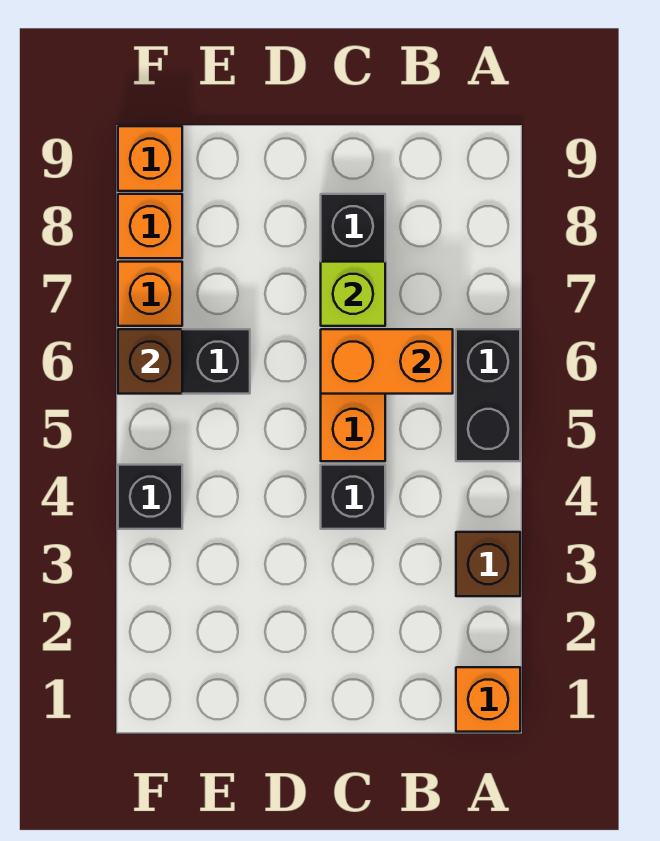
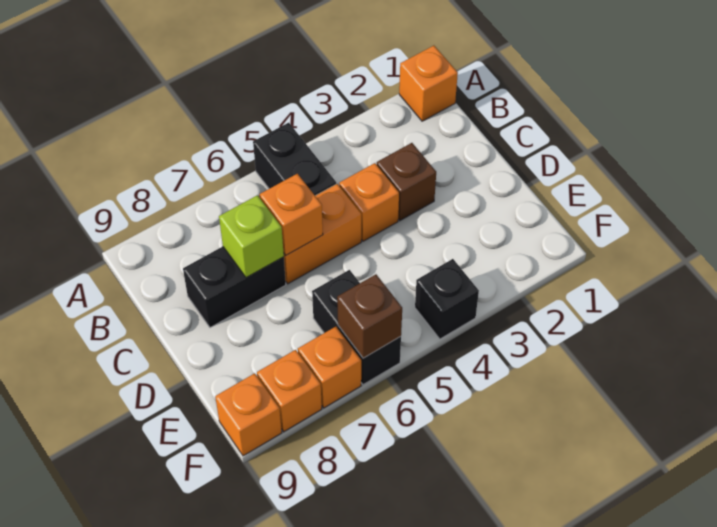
brown 1x1 brick [456,532,520,596] -> brown 1x1 brick moved to [377,143,436,220]
black 1x2 brick [456,329,520,461] -> black 1x2 brick turned to [253,123,336,196]
orange 1x2 brick [321,329,453,394] -> orange 1x1 brick [260,174,323,255]
black 1x1 brick [321,465,385,529] -> orange 1x1 brick [339,163,399,241]

